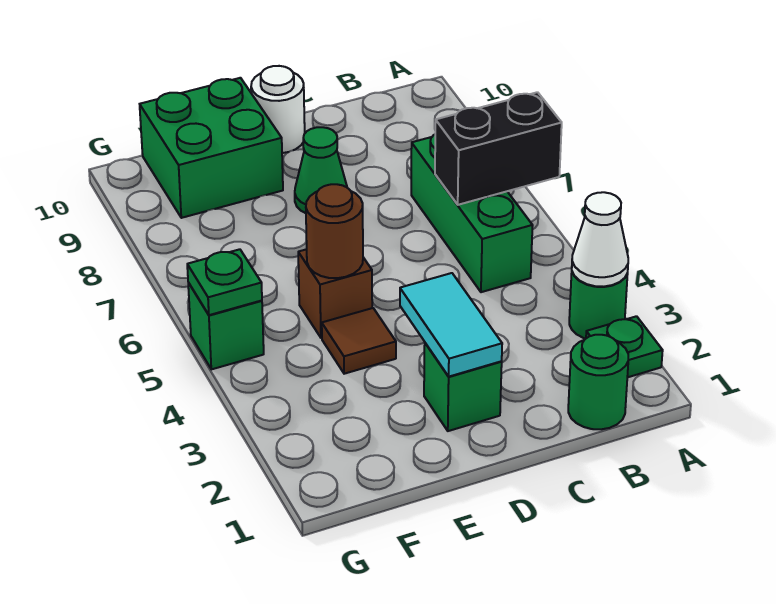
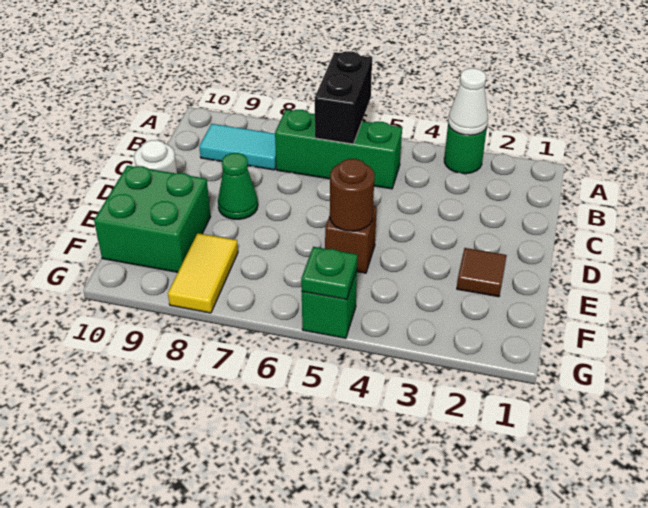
green 1x1 plate [586,316,663,378] -> none
green 1x1 round brick [568,335,628,429] -> none
green 1x1 brick [424,343,502,431] -> none
cyan 1x2 tile [400,273,502,377] -> cyan 1x2 tile moved to [199,124,276,170]
brown 1x1 tile [322,308,396,374] -> brown 1x1 tile moved to [457,248,507,297]
none -> yellow 1x2 tile [168,233,238,313]

